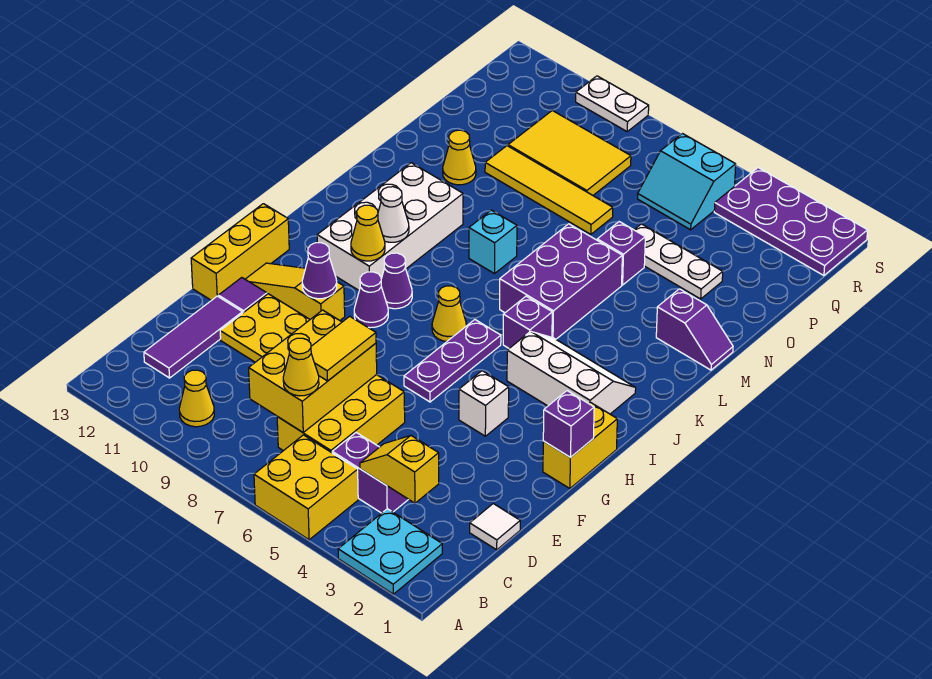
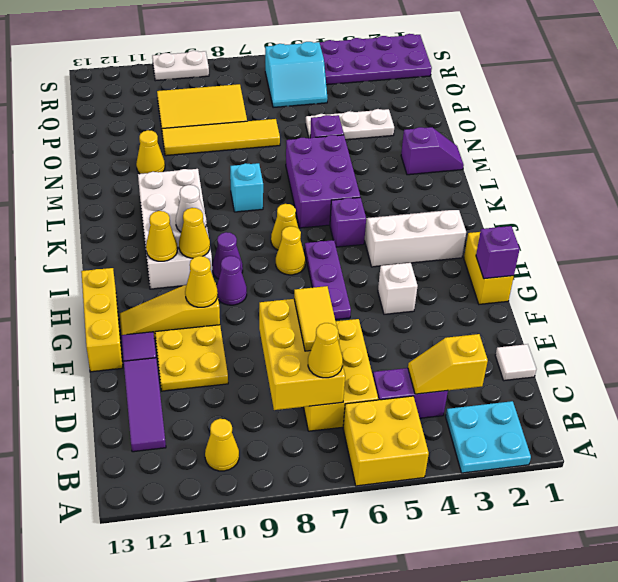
purple 1x1 cone [302,243,337,299] -> yellow 1x1 cone [185,256,218,307]
none -> yellow 1x1 cone [146,211,178,261]
none -> yellow 1x1 cone [271,204,299,250]

